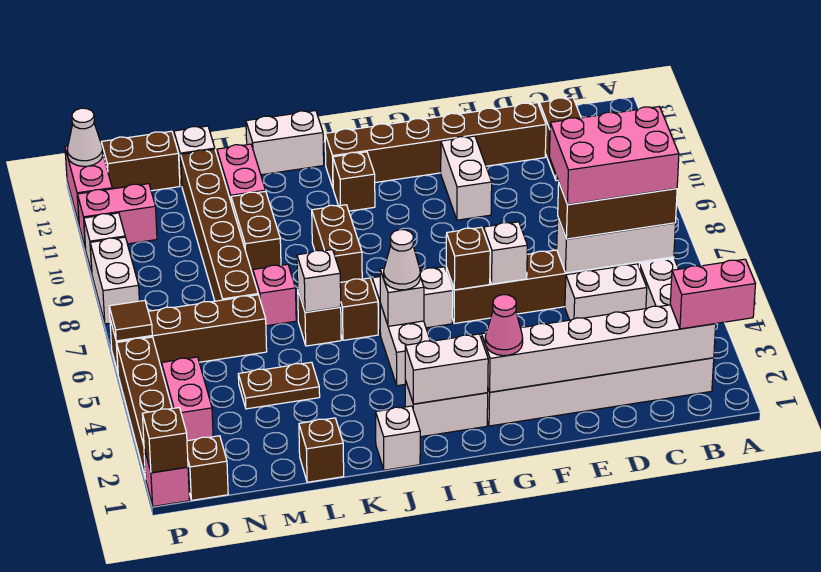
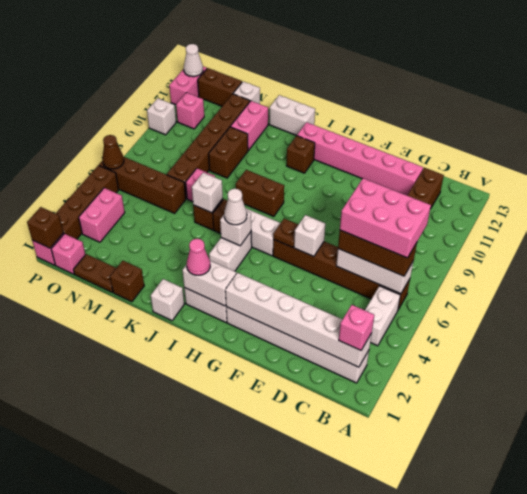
pink 1x2 brick [670,259,755,329] -> pink 1x1 brick [339,305,374,350]
white 1x2 brick [565,264,647,320] -> none
brown 1x6 brick [325,103,546,187] -> pink 1x6 brick [297,122,423,195]
white 1x2 brick [441,136,492,220] -> none
pink 1x1 cone [485,295,523,356] -> pink 1x1 cone moved to [187,239,210,275]
brown 1x1 brick [446,227,490,290] -> brown 1x1 plate [273,219,299,248]
brown 1x2 brick [312,205,362,282] -> brown 1x2 brick turned to [236,170,284,216]
brown 1x2 plate [238,362,320,409] -> brown 1x2 plate moved to [73,254,116,292]
brown 1x1 brick [187,436,228,500] -> pink 1x1 brick [51,234,85,274]
pink 1x2 brick [77,184,157,250] -> pink 1x1 brick [176,93,204,129]
brown 1x1 tile [109,300,152,341] -> brown 1x1 cone [102,135,124,169]
white 1x2 brick [90,237,139,324] -> none

